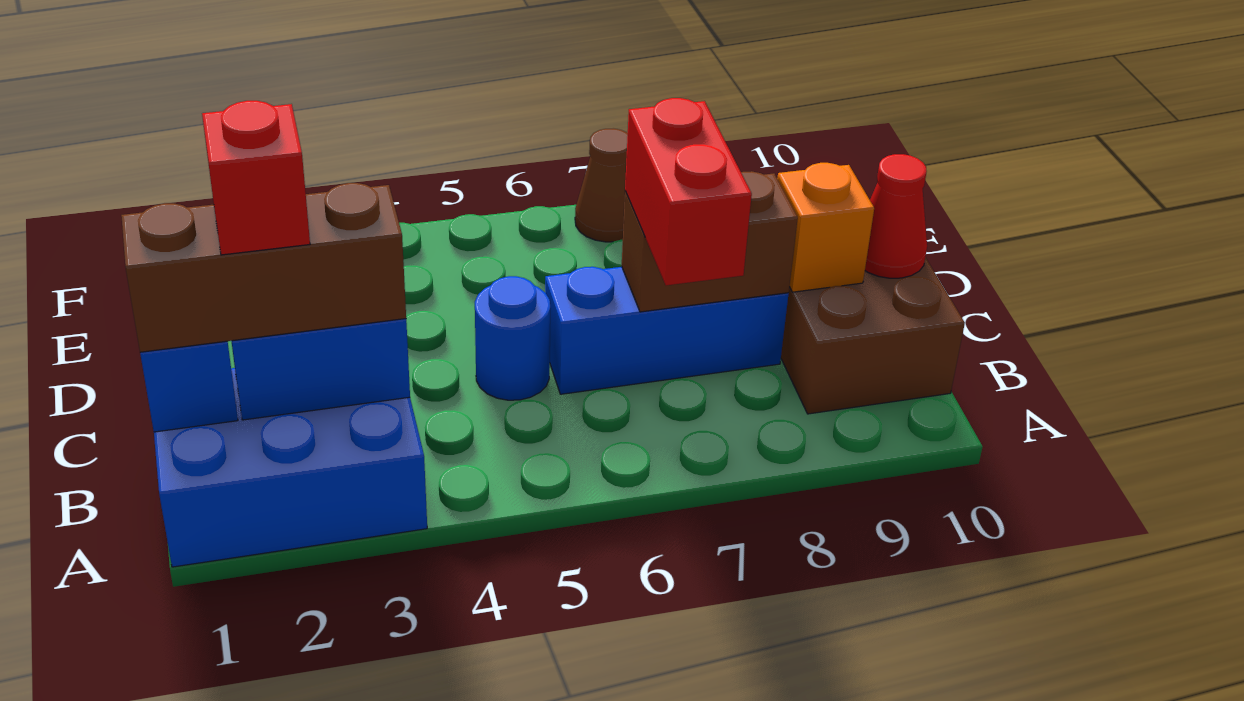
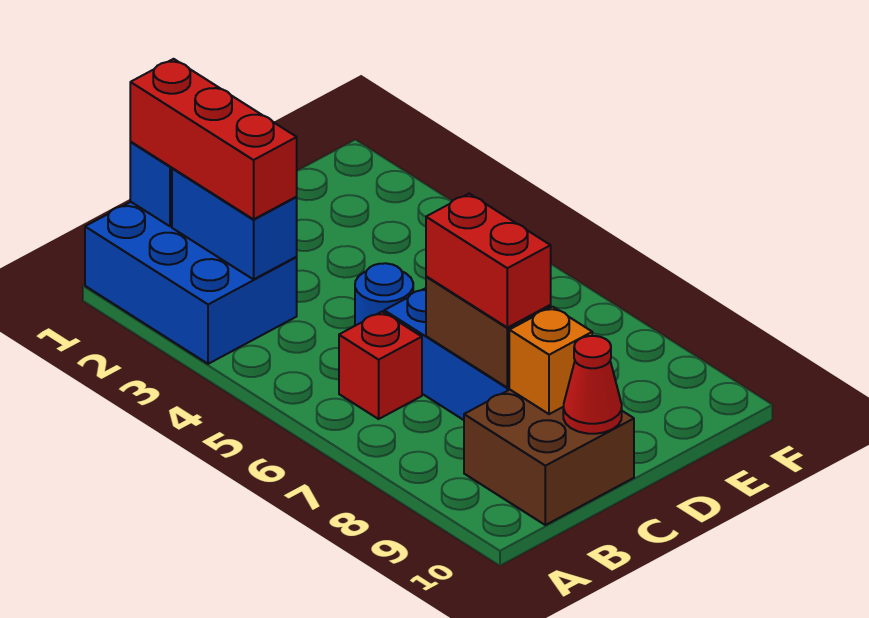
brown 1x3 brick [121,183,406,352] -> red 1x3 brick [130,59,297,219]
red 1x1 brick [202,101,310,255] -> red 1x1 brick moved to [339,312,422,419]
red 1x2 brick [625,98,752,285] -> red 1x2 brick turned to [426,194,551,328]
brown 1x1 cone [575,128,628,242] -> none

